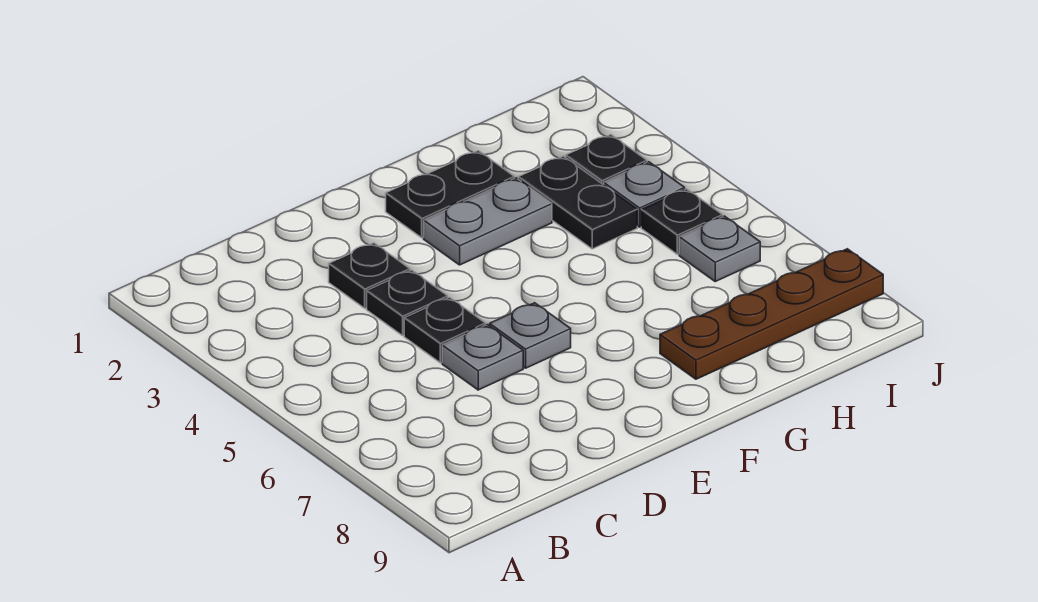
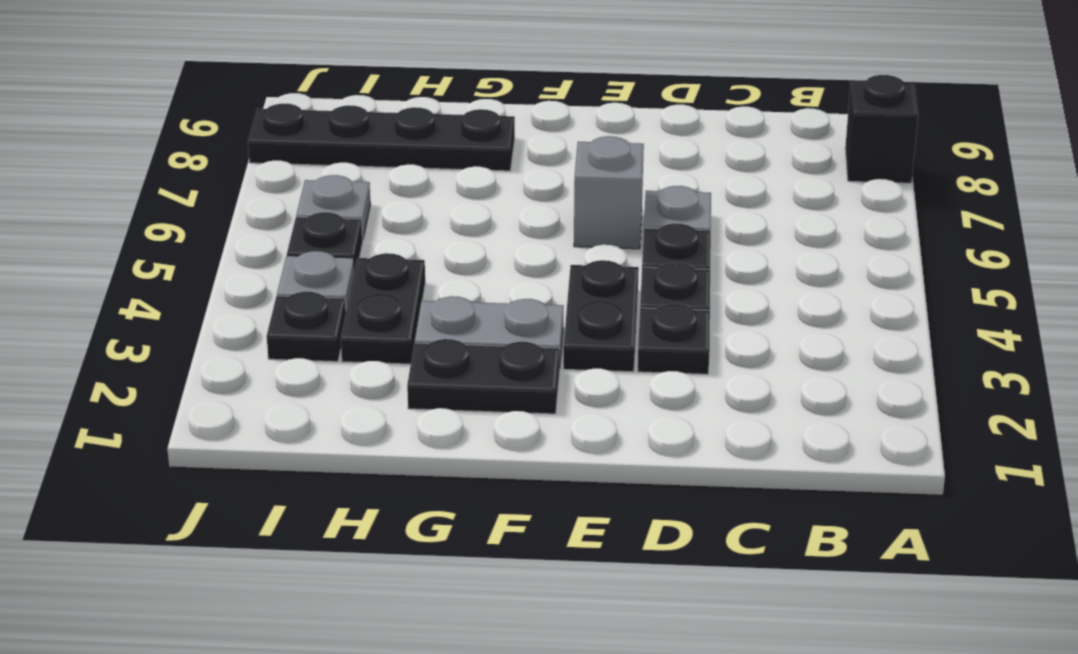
none -> black 1x1 brick [845,75,918,183]
none -> black 1x2 plate [563,260,639,372]
grey 1x1 plate [490,303,571,368] -> grey 1x1 brick [574,136,644,249]
brown 1x4 plate [660,249,883,379] -> black 1x4 plate [248,104,515,171]

